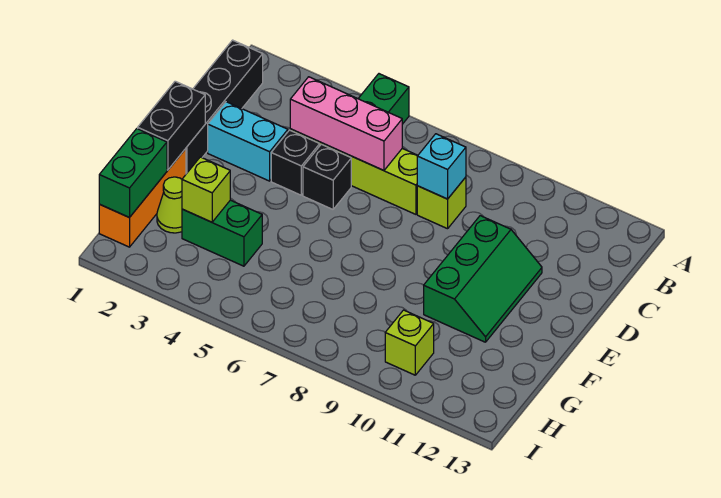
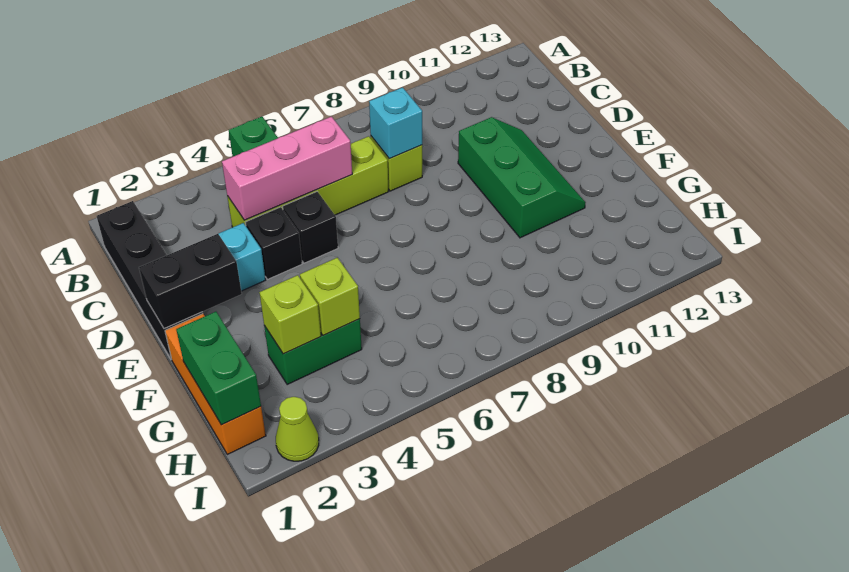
black 1x2 brick [138,81,205,170] -> black 1x2 brick turned to [139,234,242,329]
lime 1x1 cone [157,177,182,233] -> lime 1x1 cone moved to [276,397,319,461]
lime 1x1 brick [385,310,434,375] -> lime 1x1 brick moved to [300,258,360,336]

